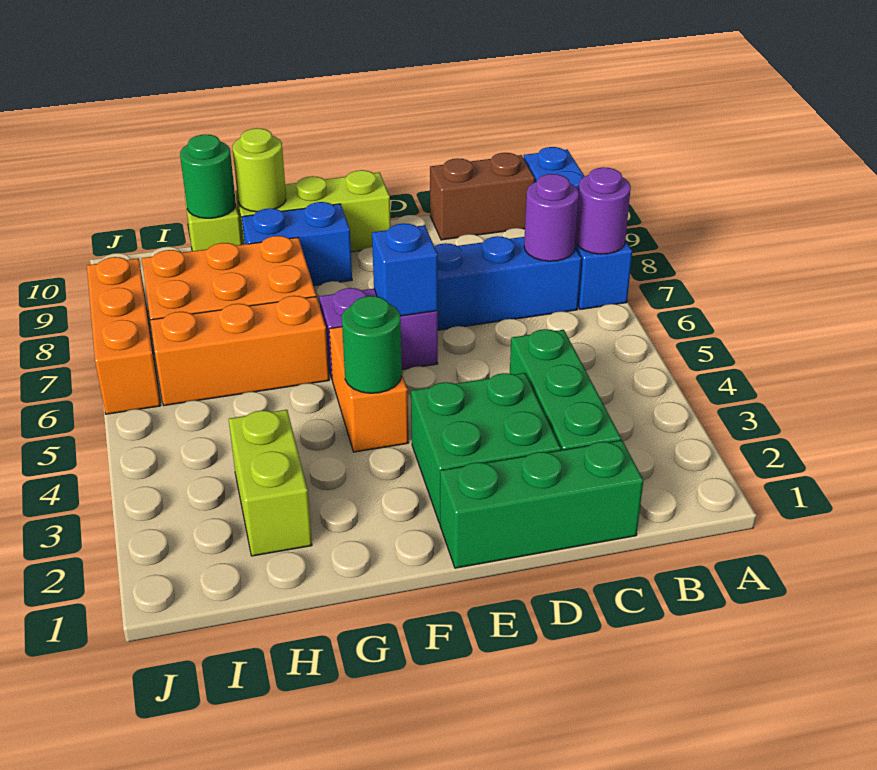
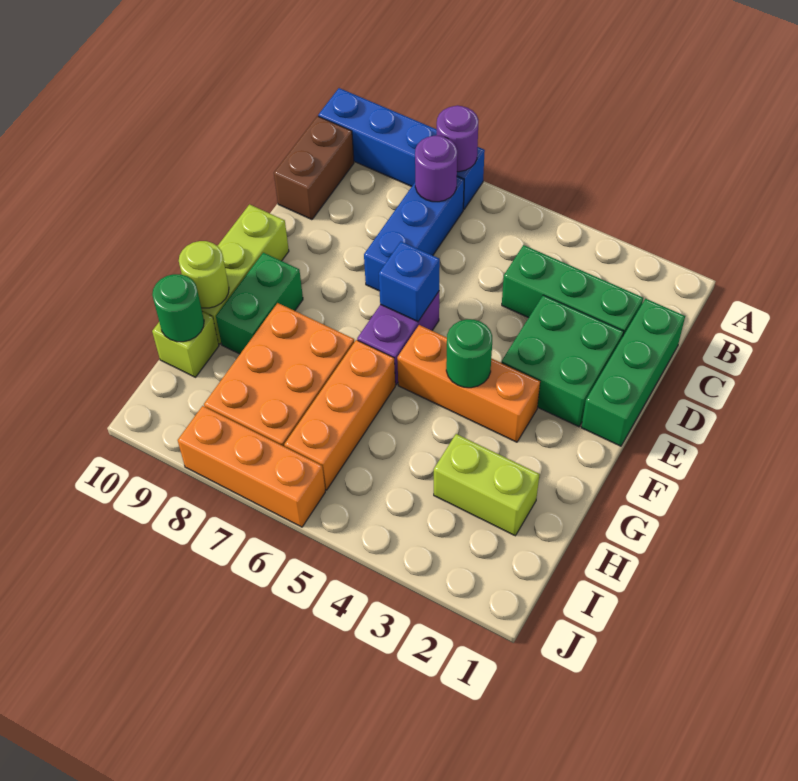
orange 1x2 brick [329,327,409,452] -> orange 1x3 brick [397,325,540,442]
blue 1x2 brick [242,202,352,286] -> green 1x2 brick [216,253,303,354]

